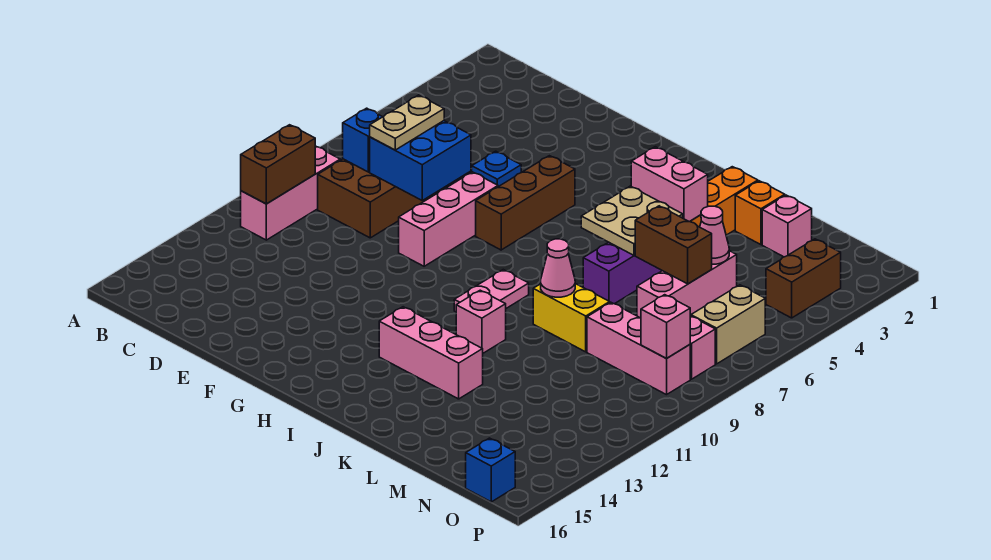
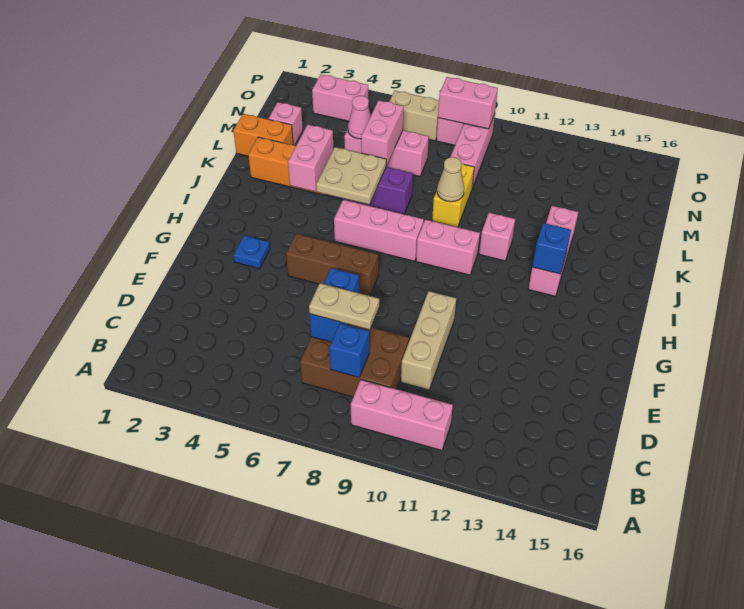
brown 1x2 brick [241,125,315,204] -> none
blue 2x2 brick [370,121,471,200] -> blue 1x2 brick [310,268,359,342]
none -> tan 1x3 brick [401,291,456,390]
blue 1x1 plate [472,151,521,187] -> blue 1x1 plate moved to [233,236,270,269]
pink 1x3 brick [399,172,498,266] -> pink 1x3 brick moved to [334,200,424,261]
pink 1x2 plate [454,270,529,312] -> pink 1x2 brick [416,219,480,275]
pink 1x1 cone [541,239,575,297] -> tan 1x1 cone [437,157,464,202]
orange 1x1 brick [735,181,785,245] -> orange 1x2 brick [233,114,293,156]
brown 1x2 brick [635,206,712,284] -> pink 1x2 brick [361,100,403,165]
brown 1x2 brick [766,239,841,318] -> pink 1x2 brick [312,74,368,121]
pink 1x1 brick [641,295,690,359] -> pink 1x2 brick [438,77,498,129]
blue 1x1 brick [466,438,515,502] -> blue 1x1 brick moved to [532,223,571,274]

